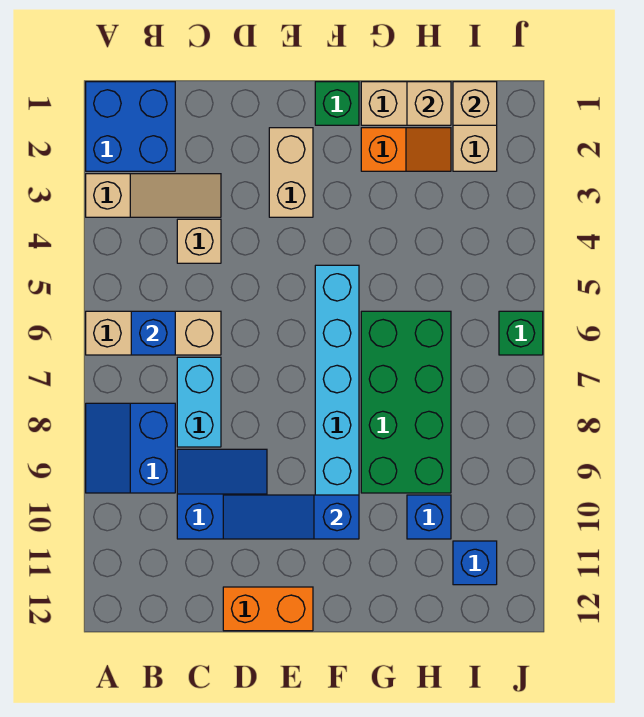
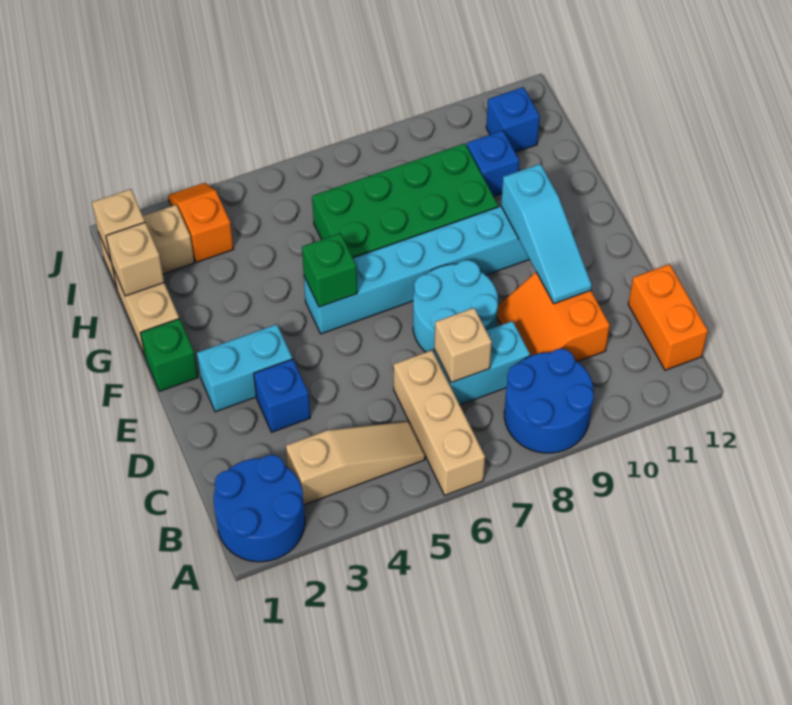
blue 2x2 brick [86,82,175,171] -> blue 2x2 round brick [214,455,305,562]
tan 1x3 slope [86,174,221,217] -> tan 1x3 slope turned to [286,421,425,505]
blue 2x2 slope [86,403,175,493] -> blue 2x2 round brick [504,349,594,453]
blue 1x1 brick [131,311,175,355] -> blue 1x1 brick moved to [254,359,310,432]
tan 1x1 brick [177,219,221,263] -> tan 1x1 brick moved to [434,308,492,383]
blue 2x2 slope [177,449,267,539] -> orange 2x2 slope [497,272,610,362]
none -> cyan 2x2 round brick [413,260,498,352]
blue 1x3 slope [223,495,359,539] -> cyan 1x3 slope [501,164,592,304]
orange 1x2 brick [223,587,313,631] -> orange 1x2 brick moved to [628,264,708,370]
tan 1x2 brick [269,128,313,217] -> cyan 1x2 brick [197,324,292,412]
orange 1x2 slope [361,128,451,171] -> orange 1x2 slope moved to [168,183,233,262]
green 1x1 brick [499,311,543,355] -> green 1x1 brick moved to [302,233,357,307]

